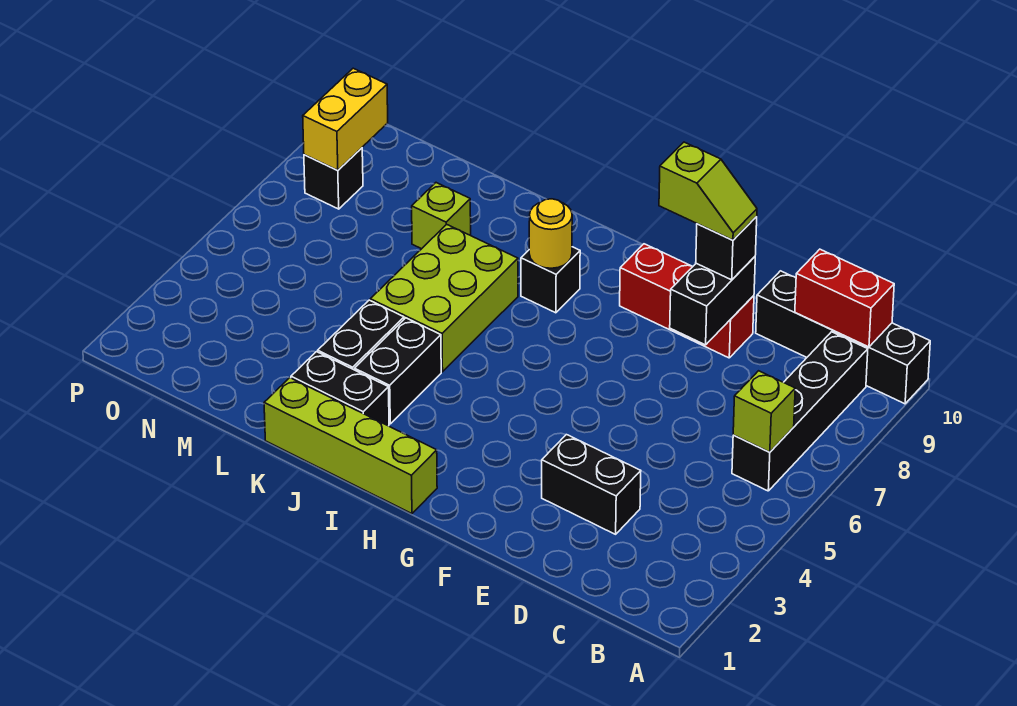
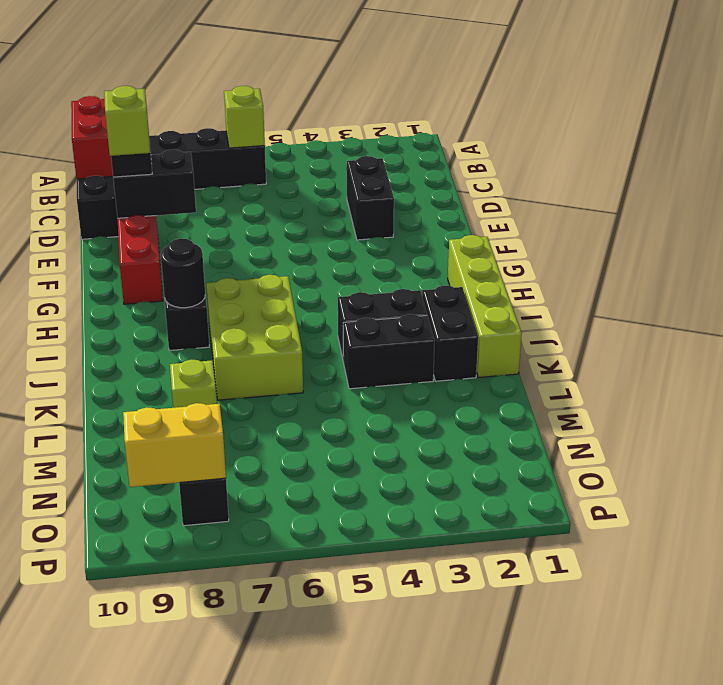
yellow 1x1 round brick [529,199,572,268] -> black 1x1 round brick [161,239,205,308]
lime 2x3 brick [370,224,518,372] -> lime 2x3 brick turned to [206,275,303,400]

